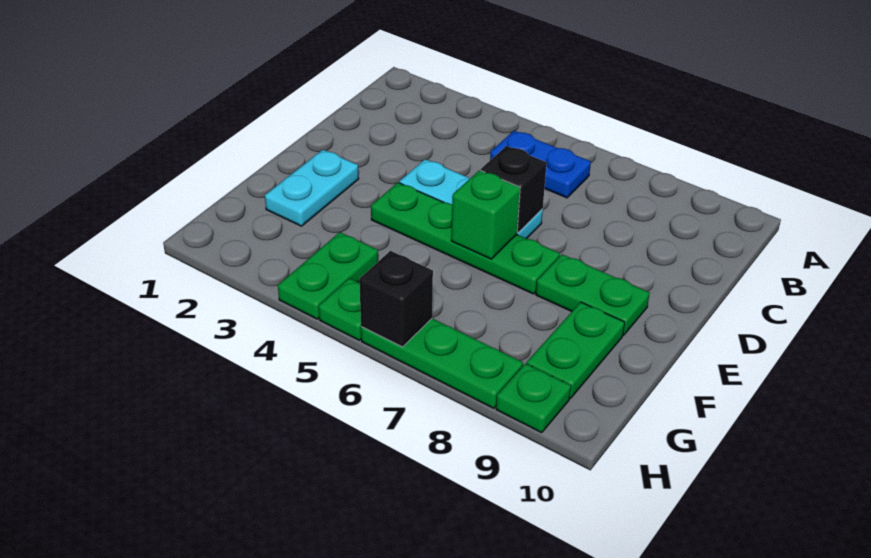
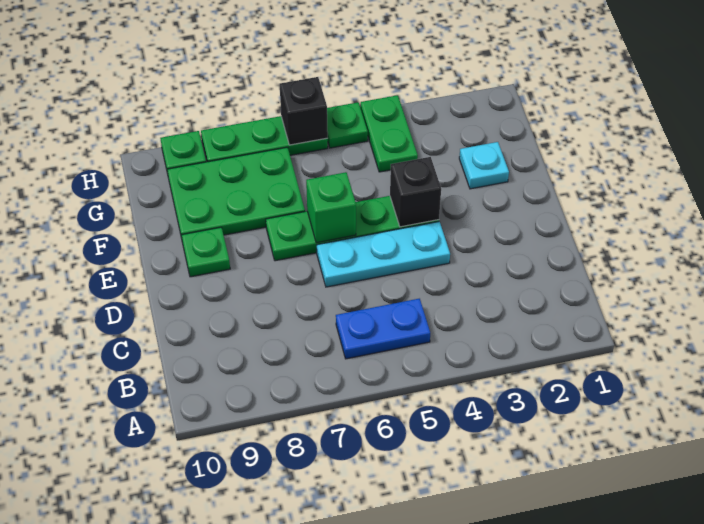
black 1x1 brick [481,146,547,233] -> black 1x1 brick moved to [390,157,441,227]
cyan 1x2 plate [265,150,359,226] -> cyan 1x1 plate [459,142,509,189]
green 1x2 plate [536,254,650,335] -> green 1x1 plate [181,227,230,277]
green 1x2 plate [527,302,625,399] -> green 2x3 plate [167,147,305,238]

